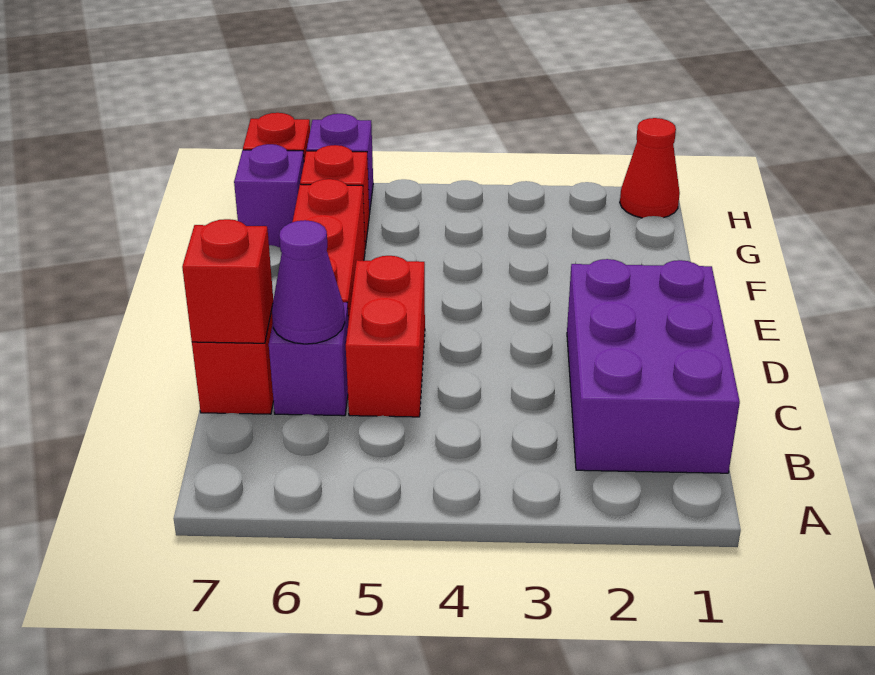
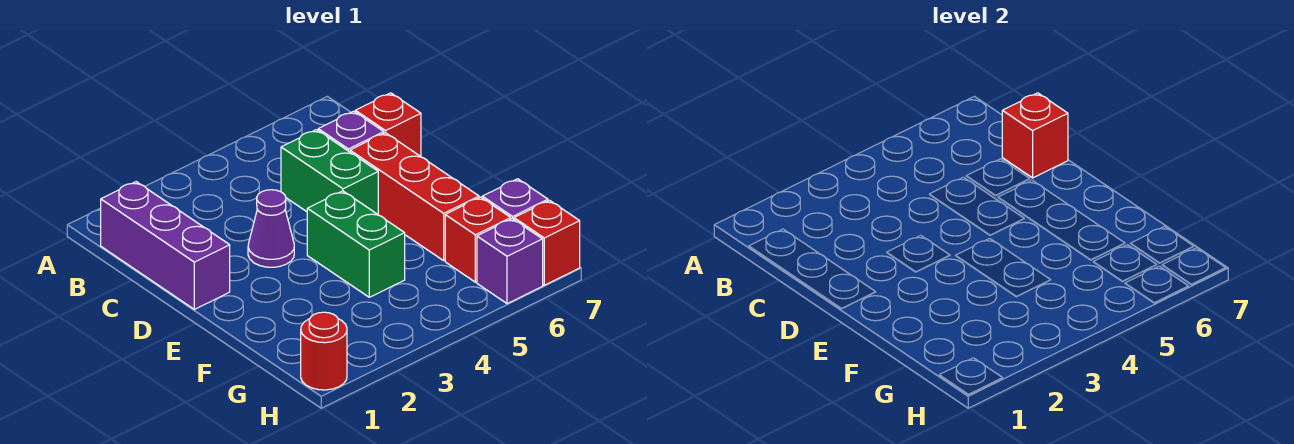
purple 2x3 brick [567,259,740,473] -> purple 1x3 brick [101,182,230,309]
red 1x2 brick [346,256,425,417] -> green 1x2 brick [281,130,378,214]
purple 1x1 cone [272,220,345,344] -> purple 1x1 cone moved to [248,190,294,267]
none -> green 1x2 brick [307,191,405,297]
red 1x1 cone [620,118,680,218] -> red 1x1 round brick [301,312,347,390]

